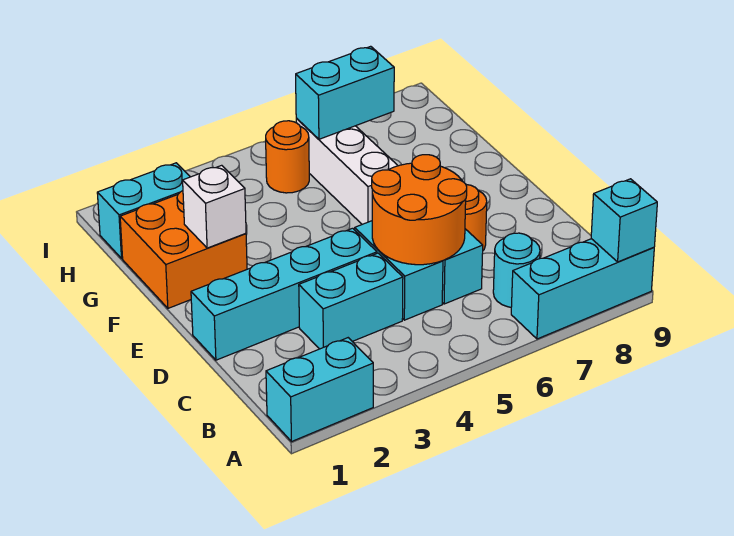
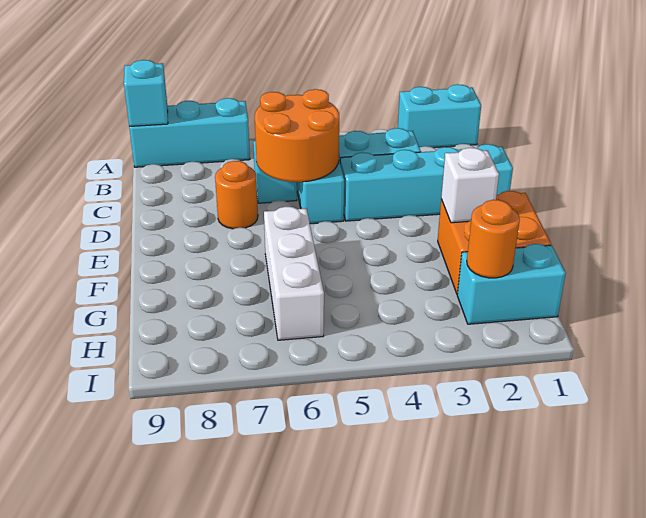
cyan 1x1 round brick [493,233,540,307] -> none
orange 1x1 round brick [266,121,309,193] -> orange 1x1 round brick moved to [467,200,520,278]
cyan 1x2 brick [296,46,394,139] -> none

